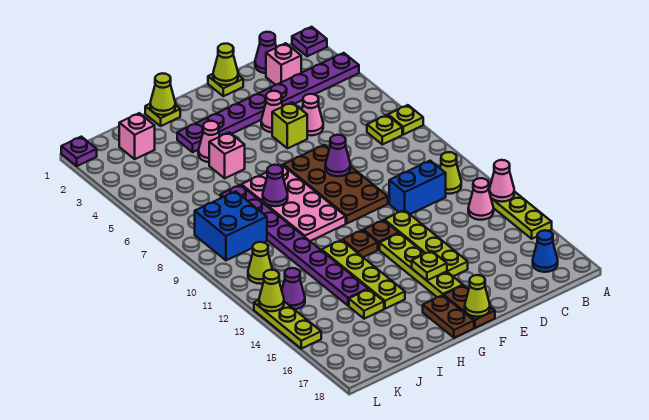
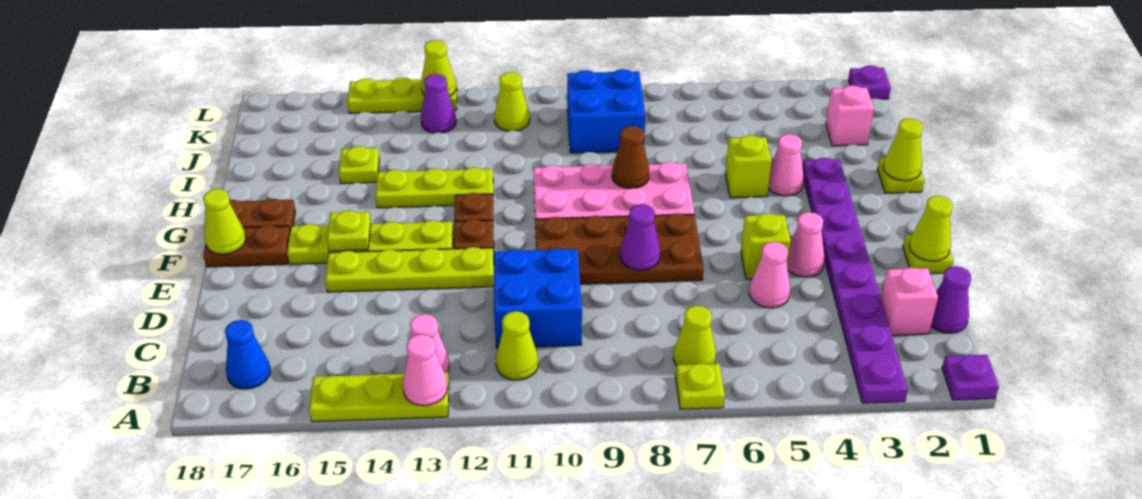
lime 1x1 plate [367,115,402,145] -> lime 1x1 cone [673,306,716,366]
blue 1x2 brick [389,161,446,214] -> blue 2x2 brick [494,248,582,348]
pink 1x1 brick [209,132,245,178] -> lime 1x1 brick [725,135,772,198]
purple 1x1 cone [263,165,288,206] -> brown 1x1 cone [612,126,649,188]
lime 1x4 plate [321,240,405,309] -> lime 1x3 plate [375,167,493,208]
purple 1x8 plate [221,185,368,306] -> none

